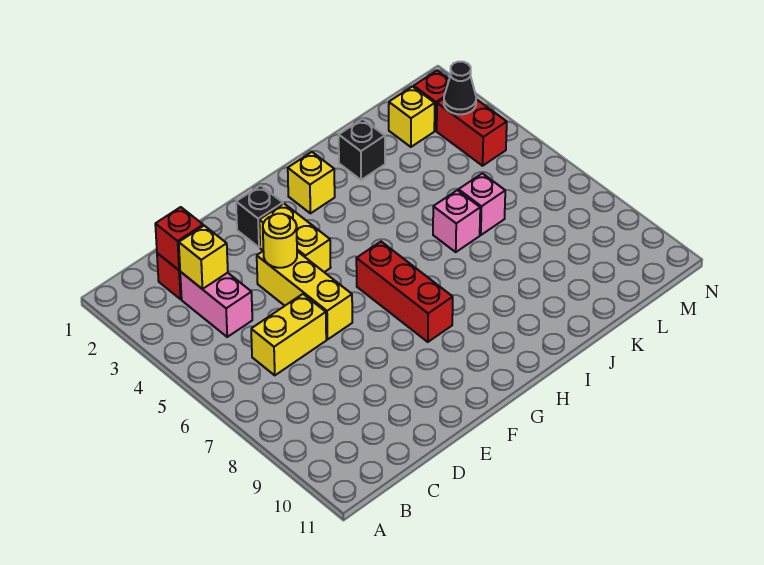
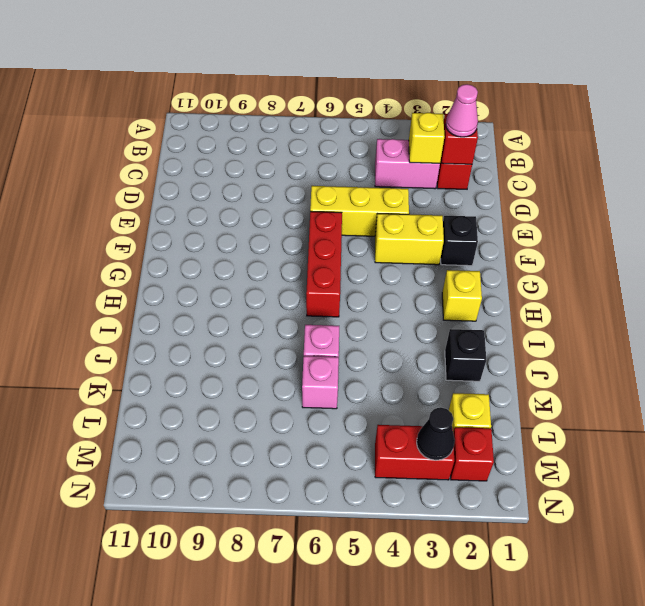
none -> pink 1x1 cone [446,84,478,137]
yellow 1x2 brick [251,294,326,375] -> none
yellow 1x1 round brick [263,214,297,268] -> none
red 1x3 brick [356,242,453,342] -> red 1x3 brick turned to [306,211,342,317]

